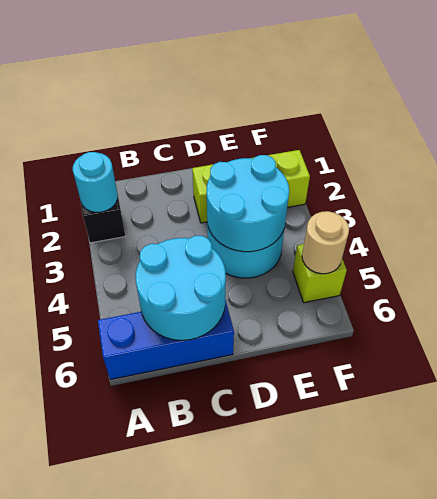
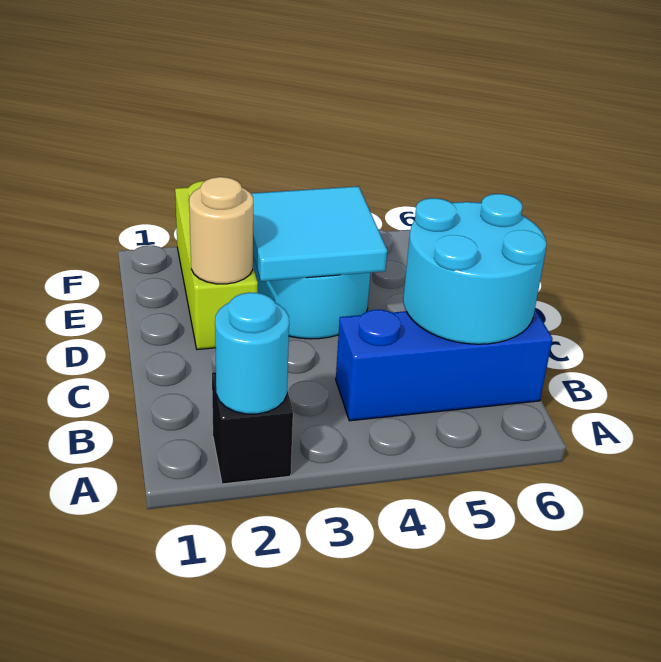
blue 1x3 brick [98,300,234,380] -> blue 1x3 brick turned to [336,309,552,421]
cyan 2x2 round brick [207,155,289,252] -> cyan 2x2 tile [251,186,387,281]
lime 1x1 brick [293,244,347,303] -> none
tan 1x1 round brick [302,211,349,274] -> tan 1x1 round brick moved to [189,177,253,284]

